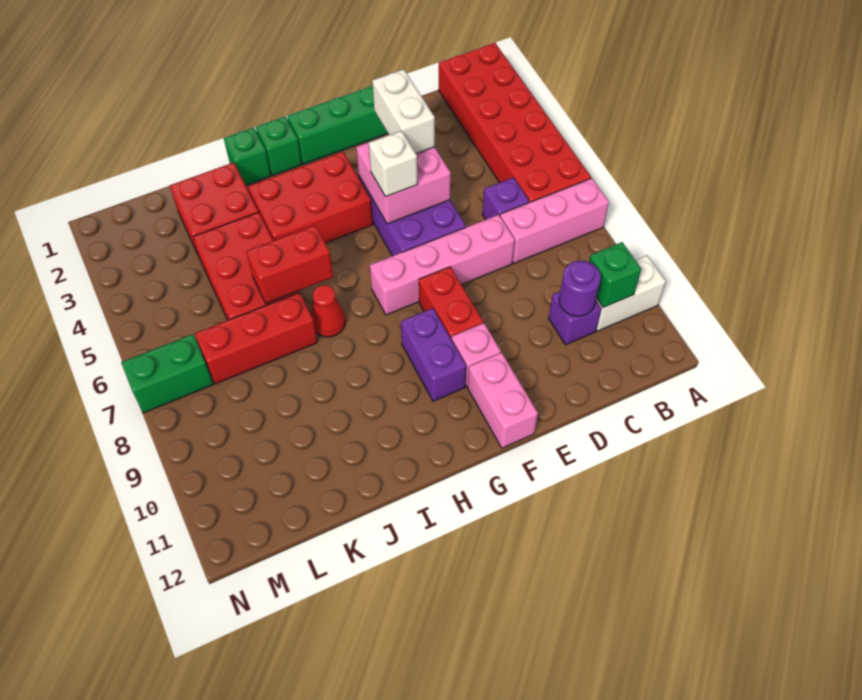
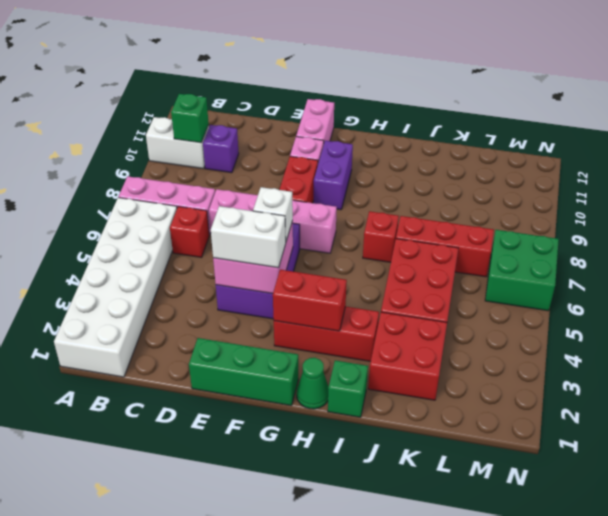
red 2x6 brick [439,43,591,202] -> white 2x6 brick [54,198,177,377]
purple 1x1 brick [482,177,530,219] -> red 1x1 brick [170,206,209,257]
purple 1x1 round brick [559,261,601,316] -> none
white 1x2 brick [372,69,435,154] -> white 1x2 brick turned to [211,206,286,268]
red 2x3 brick [248,152,373,243] -> red 1x3 brick [274,306,379,361]
green 1x1 brick [256,116,302,175] -> green 1x1 cone [296,358,329,409]
red 1x2 brick [246,225,333,304] -> red 1x2 brick moved to [273,270,347,331]
red 1x1 cone [311,285,346,337] -> red 1x1 brick [363,211,399,262]
green 1x2 brick [121,334,213,413] -> green 2x2 brick [485,230,559,311]

